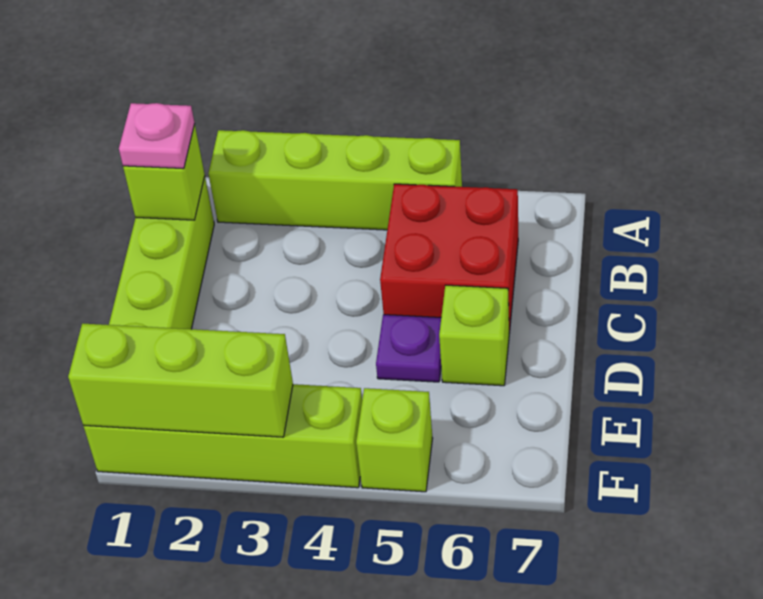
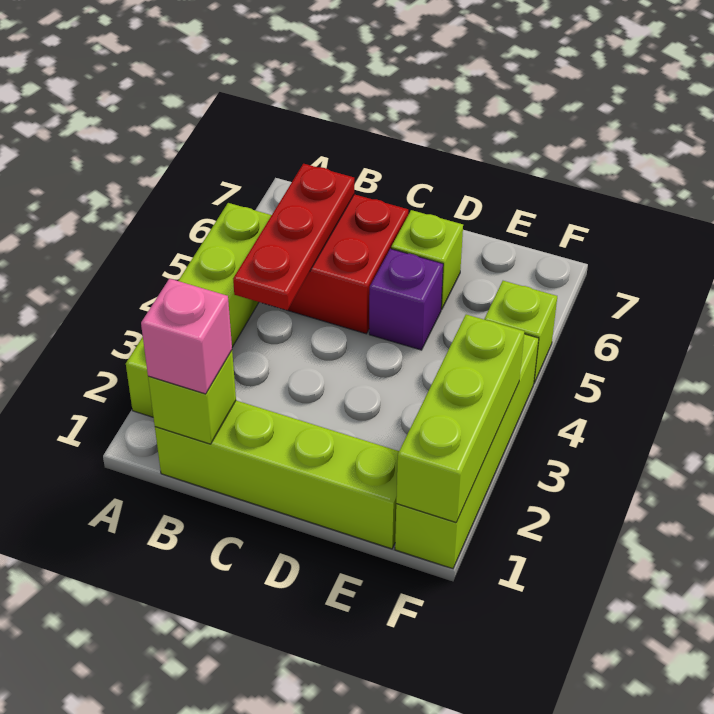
pink 1x1 plate [119,103,195,169] -> pink 1x1 brick [141,279,232,394]
none -> red 1x3 plate [233,164,354,310]
purple 1x1 plate [376,315,441,382] -> purple 1x1 brick [369,249,443,350]

